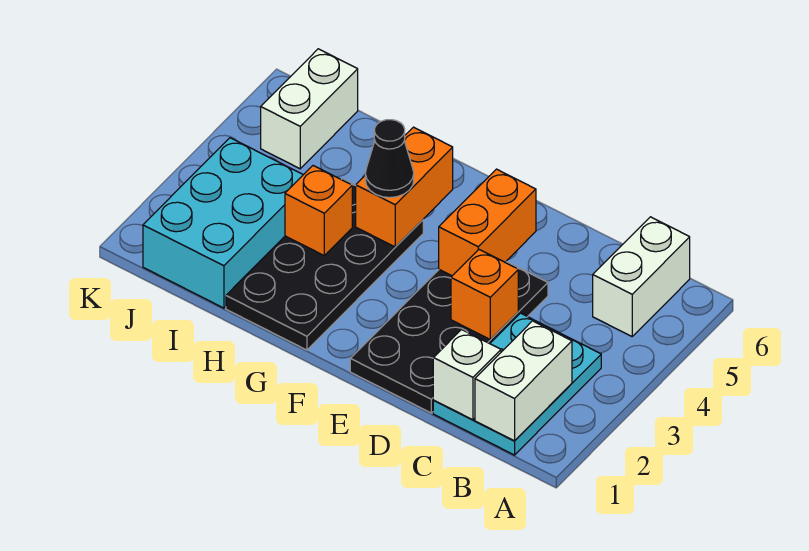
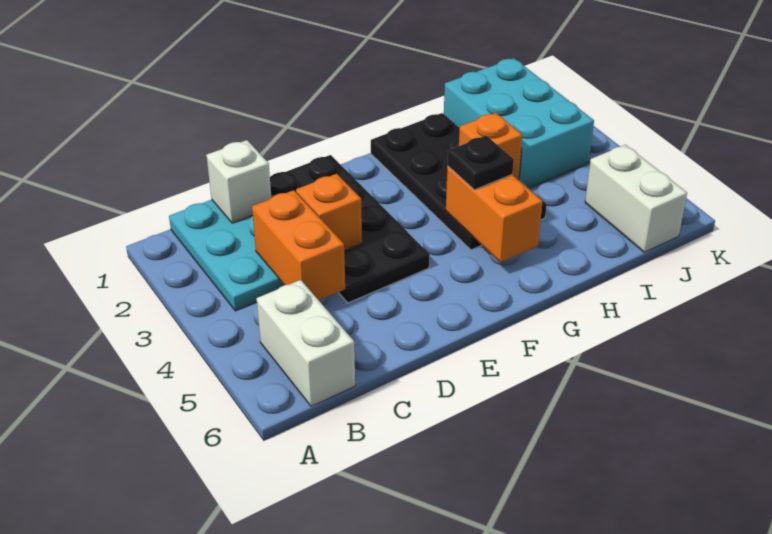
white 1x2 brick [475,321,572,441] -> none
orange 1x2 brick [439,169,536,276] -> orange 1x2 brick moved to [252,190,345,300]
black 1x1 cone [365,120,414,198] -> black 1x1 plate [447,136,514,190]

